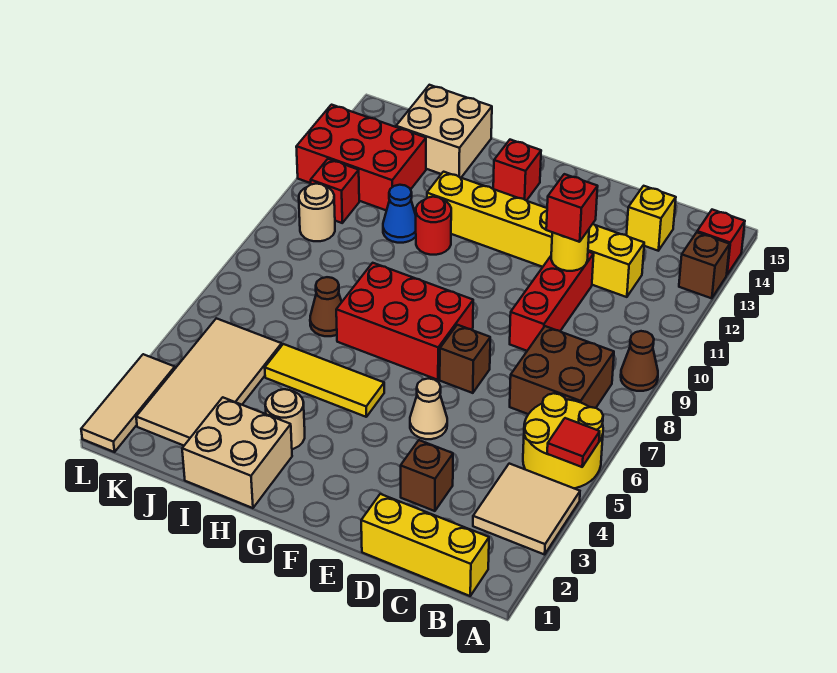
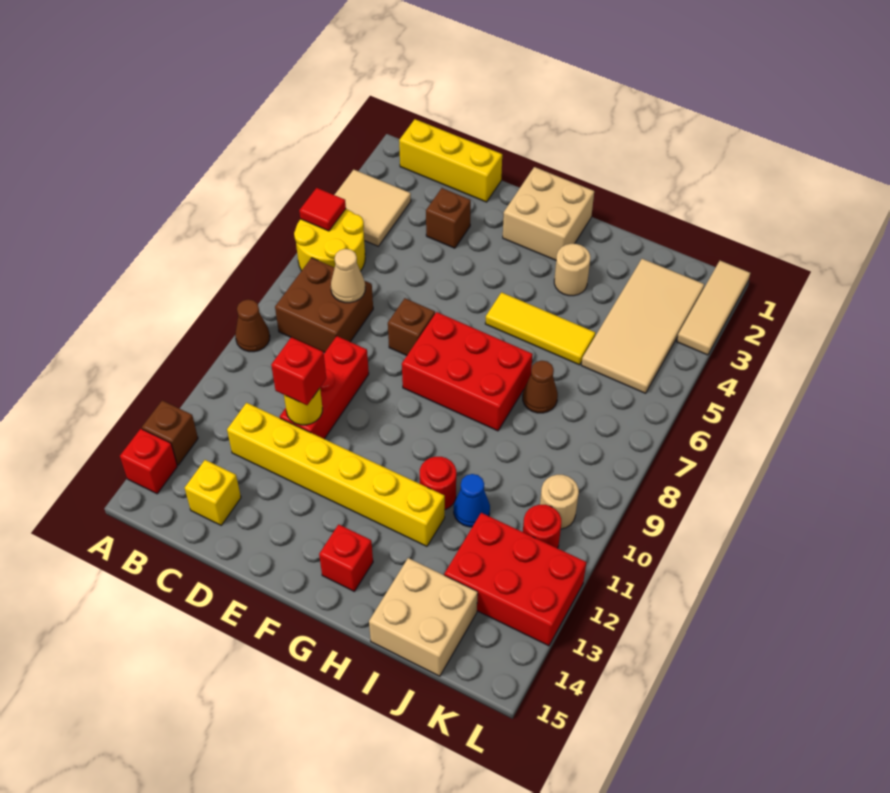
tan 1x1 cone [410,379,447,439] -> tan 1x1 cone moved to [331,249,365,303]
tan 2x2 brick [182,397,292,508] -> tan 2x2 brick moved to [503,167,594,260]
red 1x1 brick [311,159,359,223] -> red 1x1 round brick [523,505,561,548]

